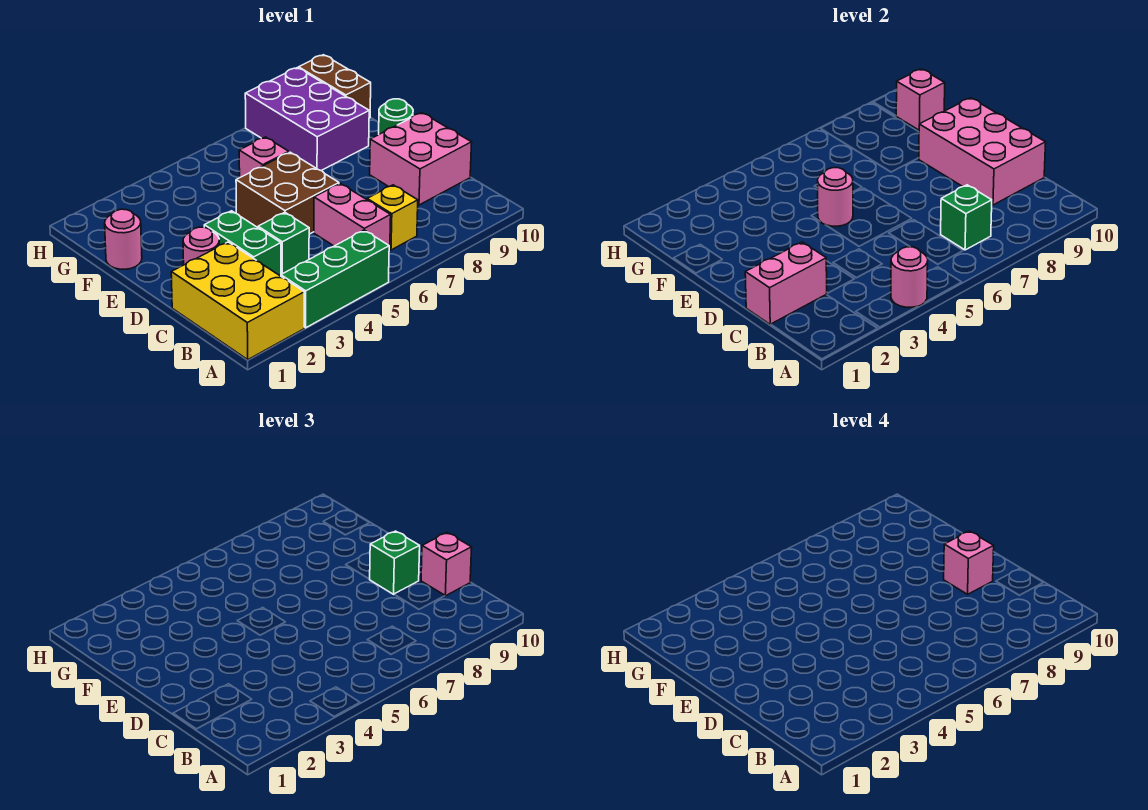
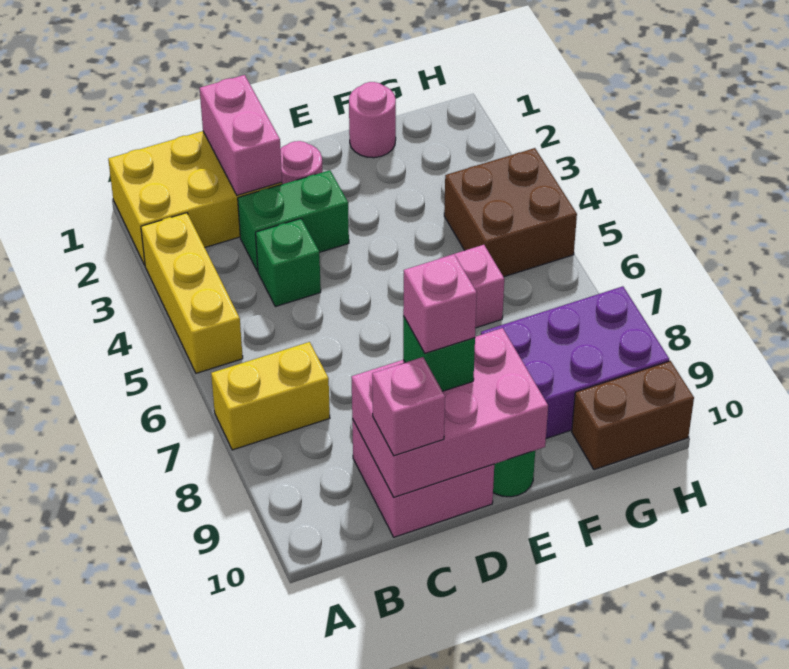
green 1x3 brick [281,230,389,328] -> yellow 1x3 brick [141,213,243,373]
pink 1x1 round brick [891,247,928,307] -> none
pink 1x2 brick [314,183,391,251] -> none
yellow 1x1 brick [367,185,418,250] -> yellow 1x2 brick [211,342,330,450]
green 1x1 brick [941,185,992,250] -> none
brown 2x2 brick [236,152,339,234] -> brown 2x2 brick moved to [444,148,577,277]
pink 1x1 round brick [818,168,853,226] -> none
pink 1x1 brick [896,69,945,130] -> none

